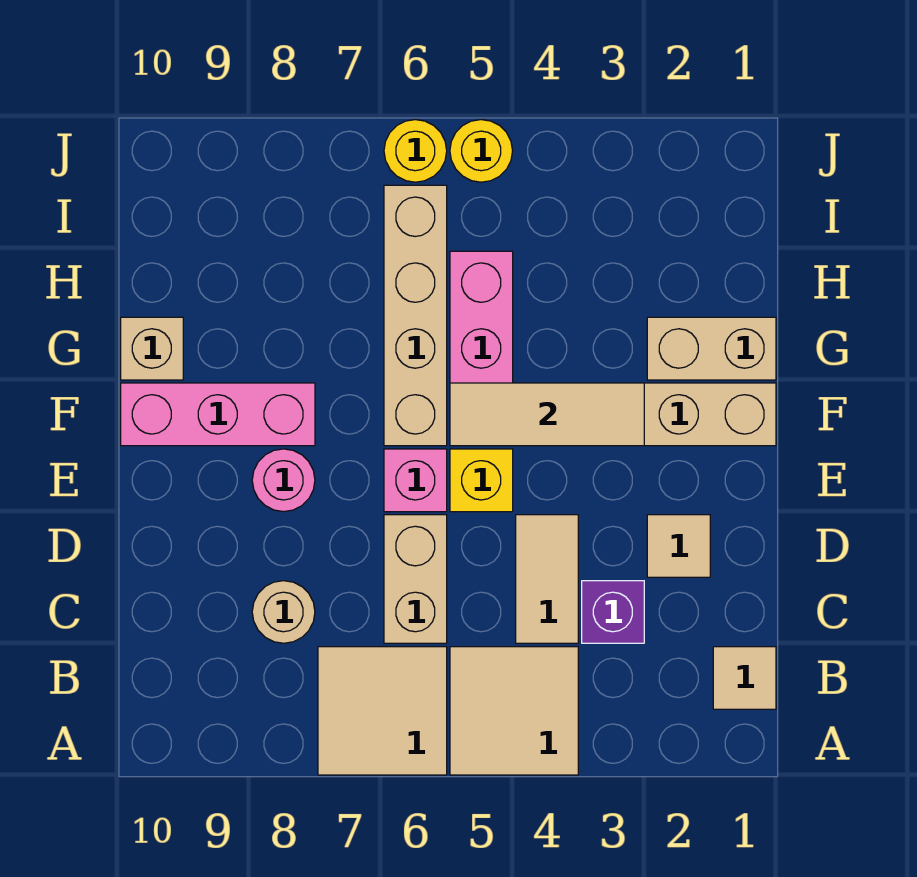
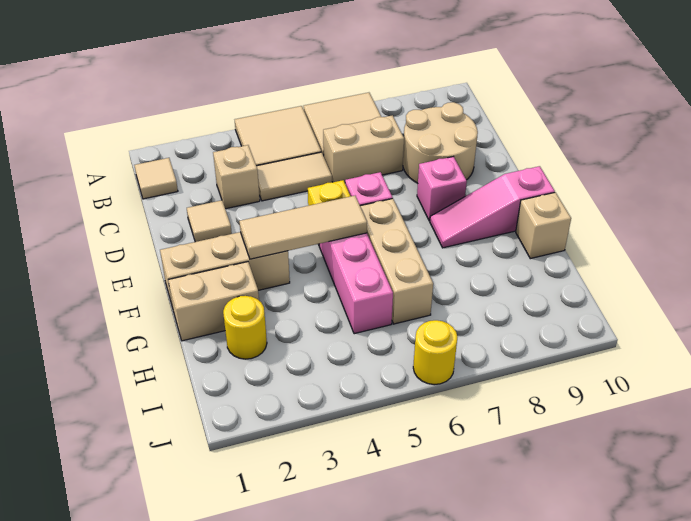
purple 1x1 brick [582,581,644,643] -> tan 1x1 brick [213,145,260,209]
tan 1x2 tile [516,515,578,643] -> tan 1x2 tile turned to [257,152,332,201]
tan 1x2 brick [384,515,447,643] -> tan 1x2 brick turned to [323,115,404,182]
tan 1x1 round brick [252,581,315,643] -> tan 2x2 round brick [403,102,478,183]
pink 1x1 round brick [252,449,315,512] -> pink 1x1 brick [417,157,467,221]
tan 1x4 brick [384,185,447,446] -> tan 1x3 brick [360,199,433,324]
pink 1x3 brick [121,383,315,446] -> pink 1x3 slope [430,166,555,248]
yellow 1x1 round brick [450,120,513,182] -> yellow 1x1 round brick moved to [223,296,267,359]

